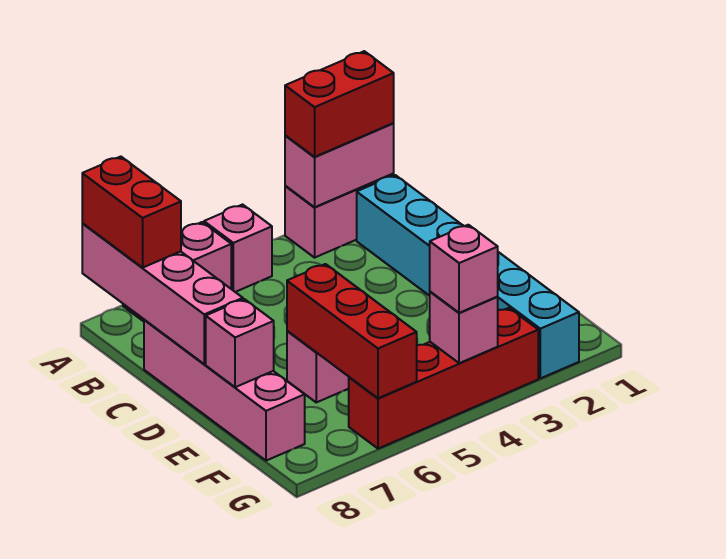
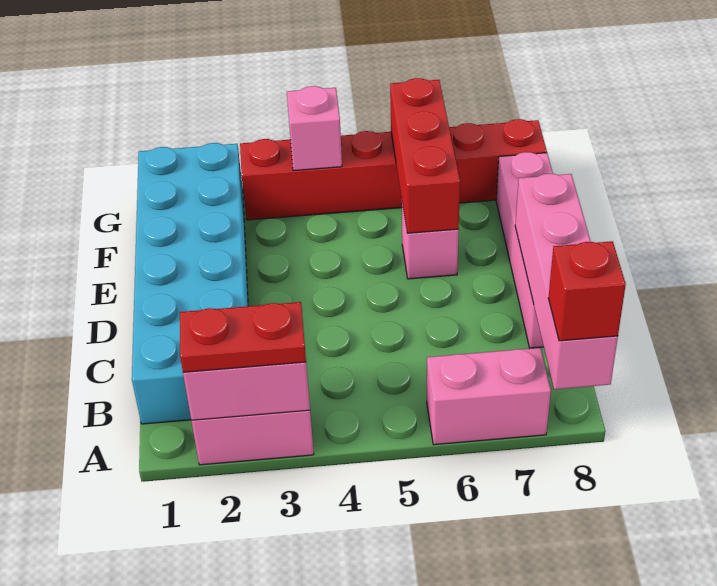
red 1x2 brick [285,51,394,157] -> red 1x2 plate [180,302,306,372]
pink 1x1 brick [204,205,272,292] -> none
red 1x2 brick [82,157,181,268] -> red 1x1 brick [548,241,626,341]
cyan 1x6 brick [357,175,579,378] -> cyan 2x6 brick [132,143,248,424]
pink 1x1 brick [206,299,274,387] -> none
red 1x4 brick [349,308,538,449] -> red 1x6 brick [240,119,547,220]
pink 1x1 brick [430,225,498,313] -> none

